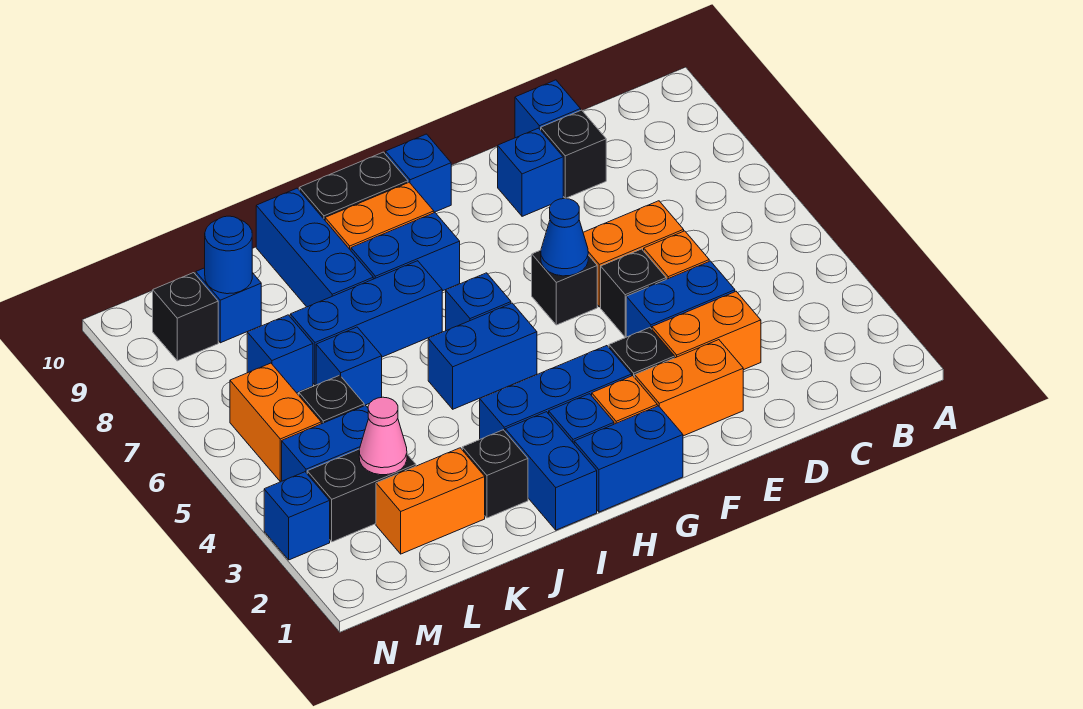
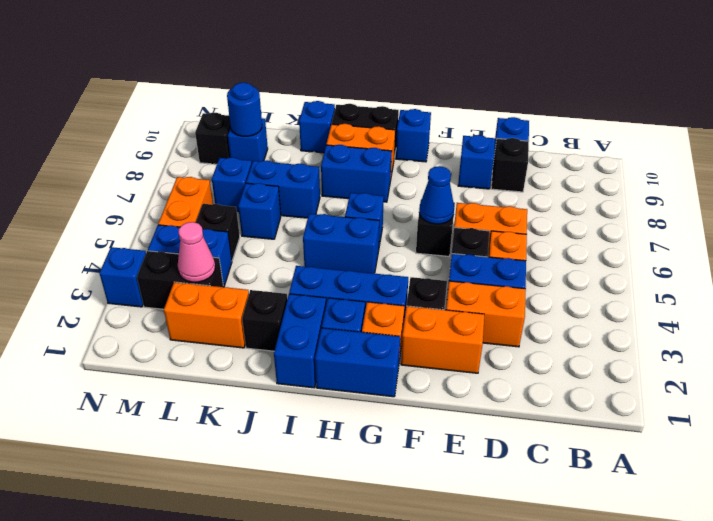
blue 1x3 brick [290,261,442,385] -> blue 1x2 brick [246,160,320,218]
blue 1x3 brick [256,188,373,307] -> blue 1x1 brick [299,101,335,153]

